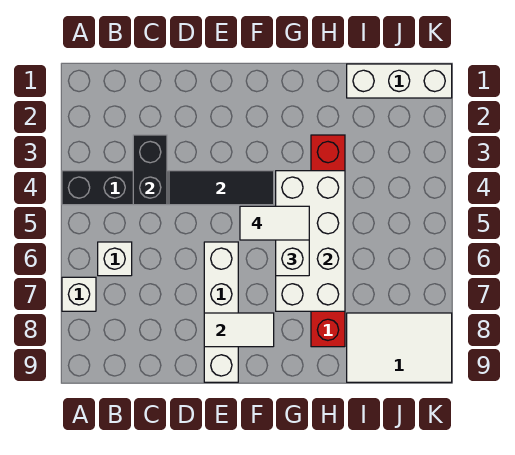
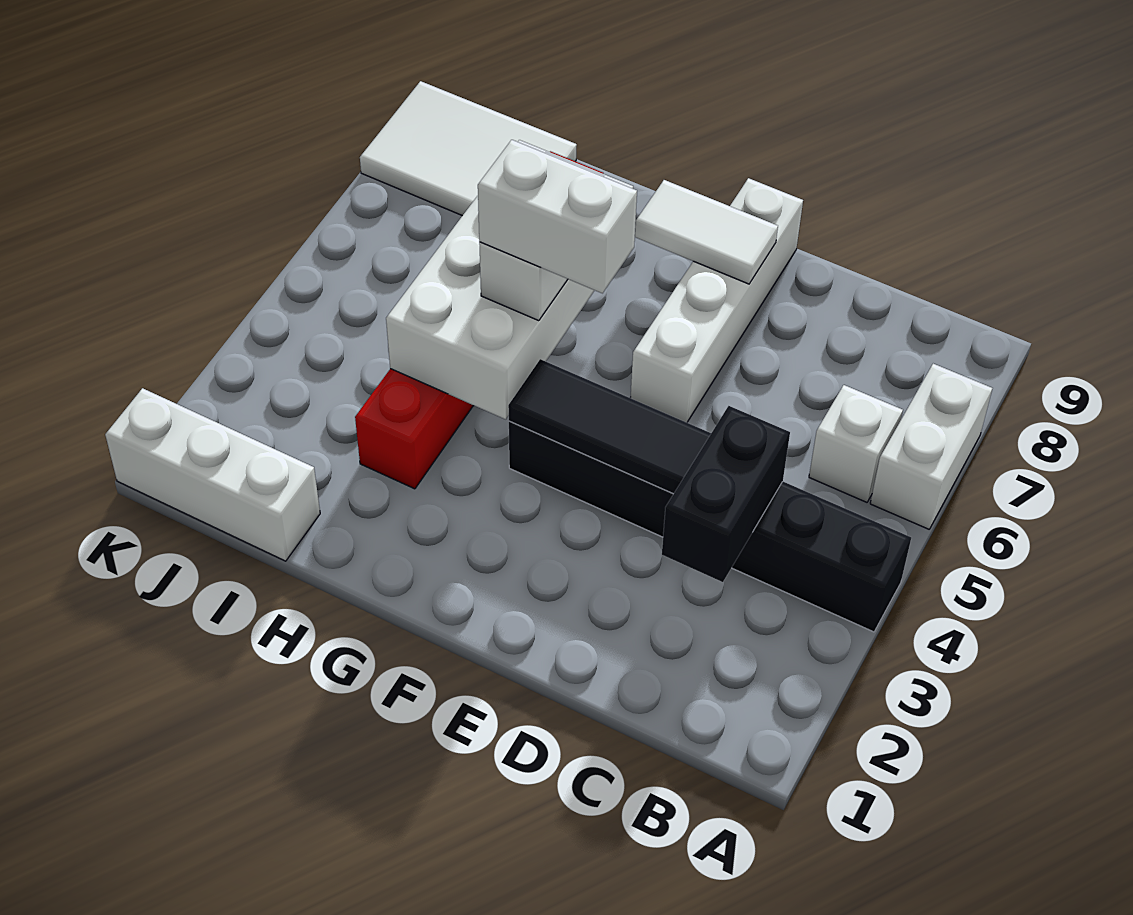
white 1x1 brick [62,277,96,311] -> white 1x2 brick [870,364,992,529]
white 1x2 tile [240,206,309,240] -> white 1x2 brick [478,140,637,293]

